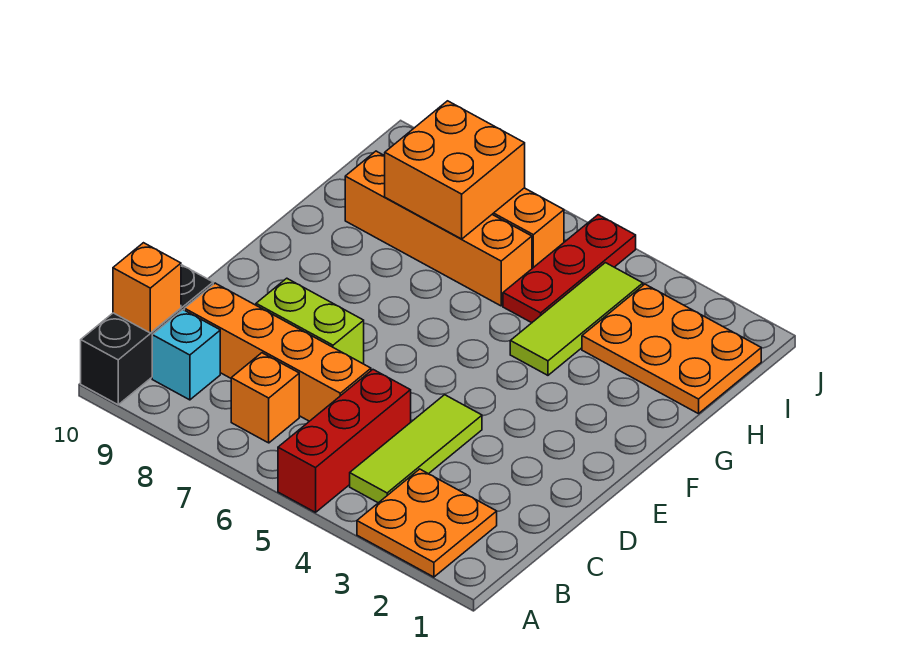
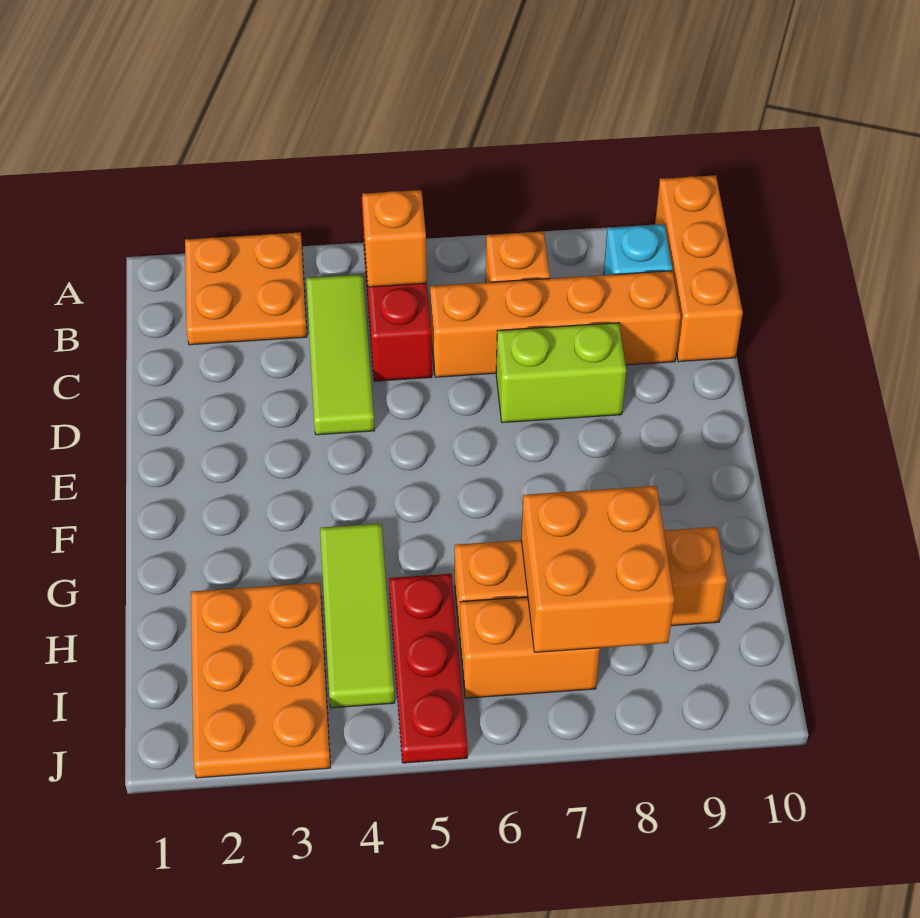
black 1x3 brick [81,265,213,405] -> orange 1x3 brick [655,175,743,362]
orange 1x1 brick [113,243,181,333] -> orange 1x1 brick moved to [362,190,427,287]
orange 2x3 plate [582,284,761,414] -> orange 2x3 plate turned to [191,583,330,778]

